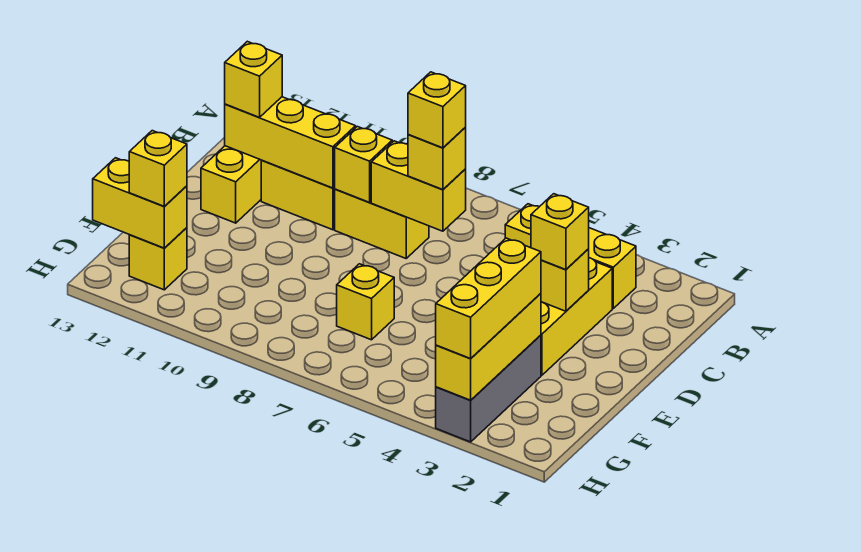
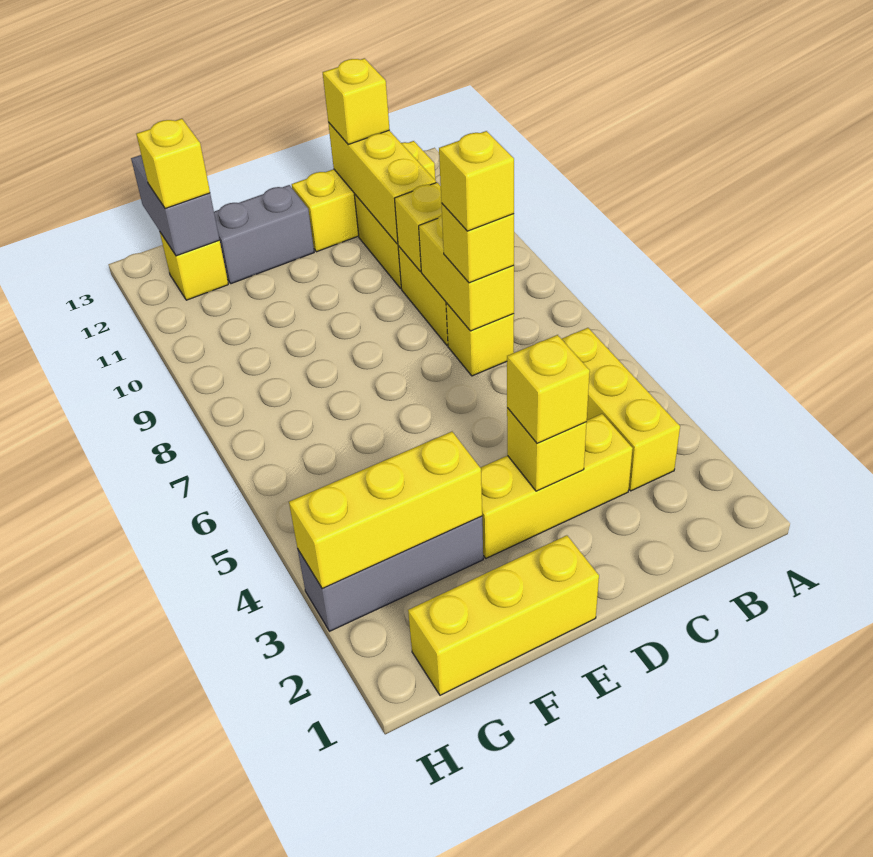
none -> grey 1x2 brick [214,185,314,284]
yellow 1x3 brick [436,238,541,359] -> yellow 1x3 brick moved to [408,535,599,695]
yellow 1x1 brick [337,264,394,340] -> yellow 1x1 brick moved to [446,303,514,376]
yellow 1x2 brick [93,158,187,248] -> grey 1x2 brick [131,155,219,256]

